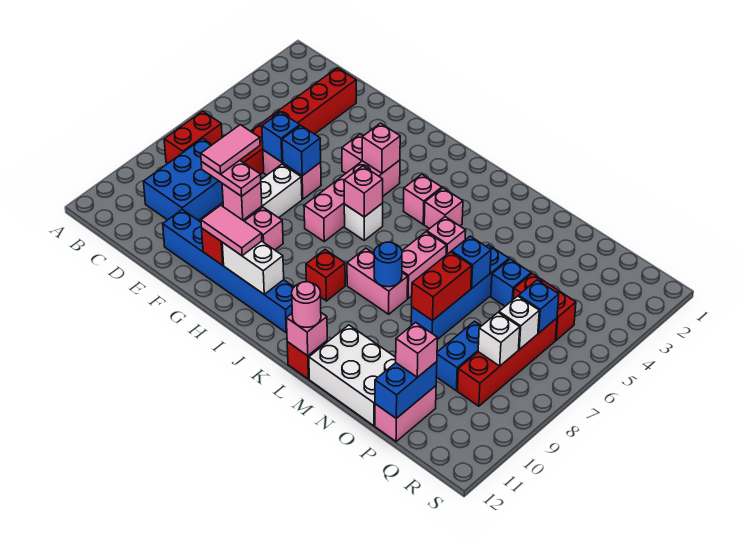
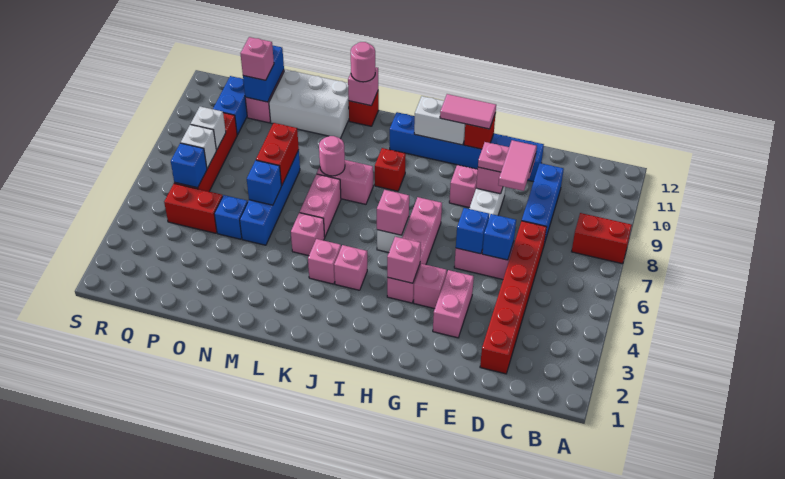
red 1x2 brick [164,111,222,163] -> red 1x2 brick turned to [572,213,632,264]
blue 2x3 brick [144,138,223,221] -> blue 1x3 brick [522,163,564,244]
none -> pink 1x2 brick [433,270,474,338]
blue 1x1 round brick [374,242,402,287] -> pink 1x1 round brick [319,136,345,176]
blue 1x2 brick [436,321,481,391] -> blue 1x2 brick moved to [213,76,247,135]

